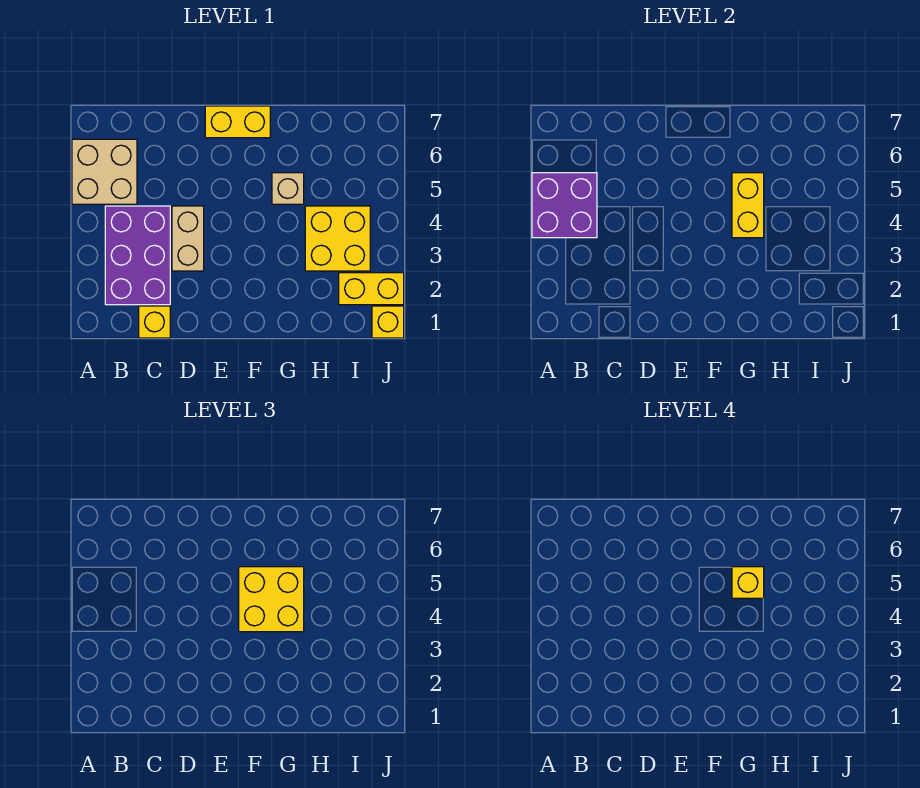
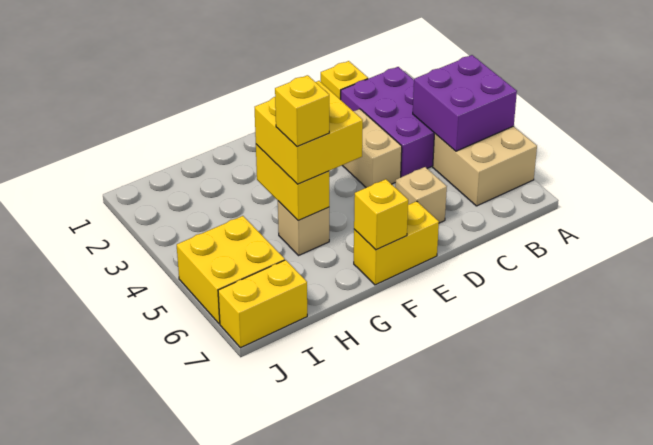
none -> tan 1x1 brick [395,167,447,223]
yellow 2x2 brick [305,206,370,271] -> yellow 2x2 brick moved to [177,216,285,324]
yellow 1x2 brick [339,273,404,305] -> yellow 1x2 brick moved to [218,260,307,348]
yellow 1x1 brick [372,306,404,338] -> yellow 1x1 brick moved to [354,179,408,250]

